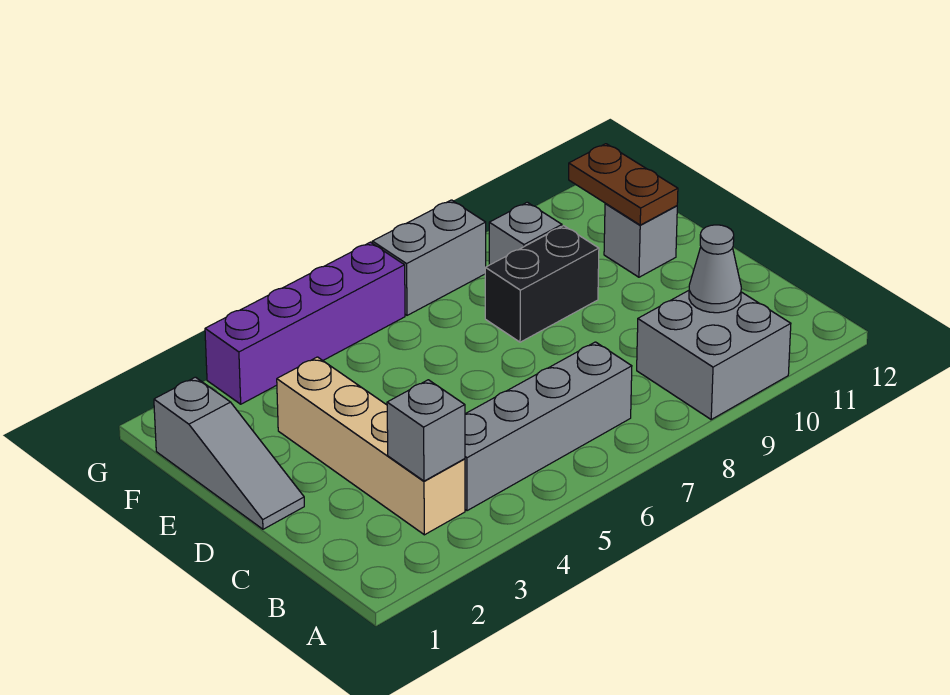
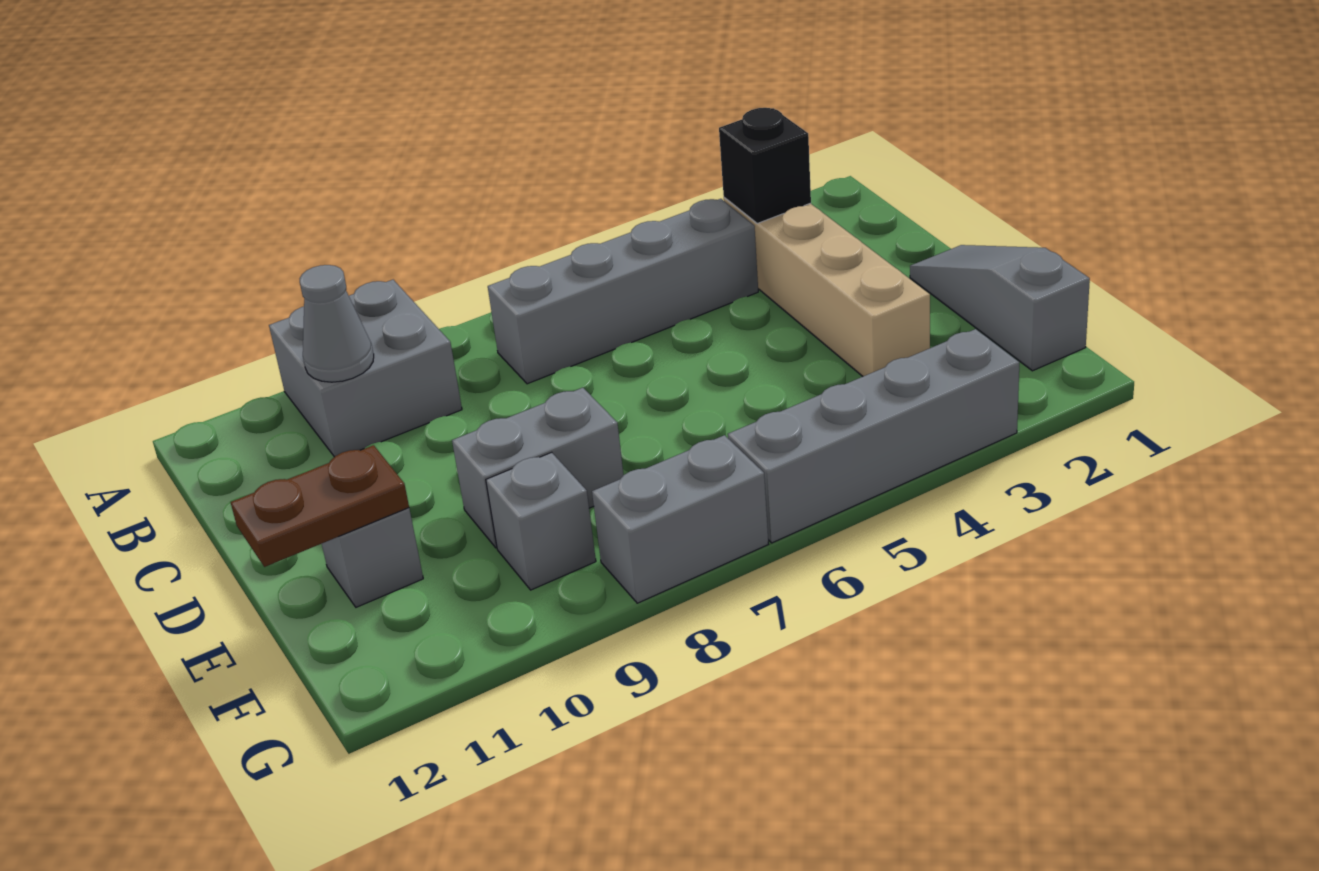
grey 1x1 brick [387,380,465,481] -> black 1x1 brick [719,108,811,224]
black 1x2 brick [485,226,599,342] -> grey 1x2 brick [452,388,623,548]
brown 1x2 plate [569,144,678,225] -> brown 1x2 plate turned to [231,445,409,567]
purple 1x4 brick [205,242,405,404] -> grey 1x4 brick [728,329,1019,543]

